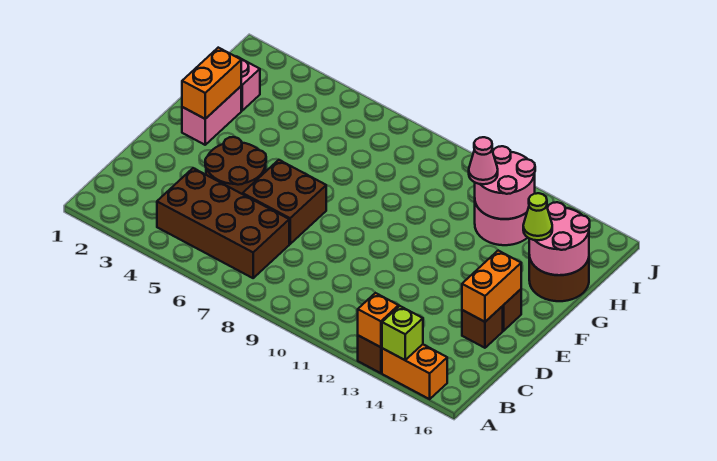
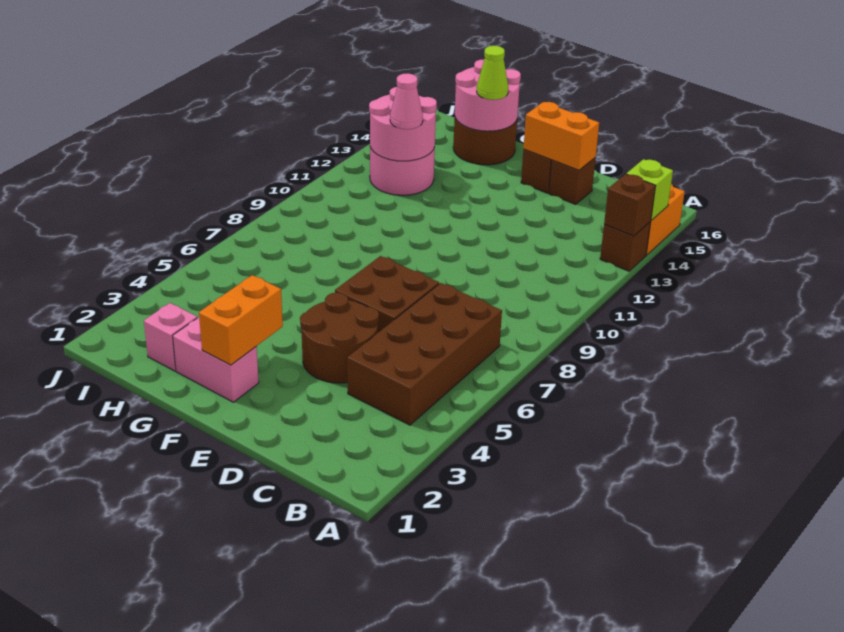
orange 1x1 brick [358,293,399,347] -> brown 1x1 brick [604,174,655,236]
orange 1x2 brick [182,48,241,119] -> orange 1x2 brick turned to [199,275,283,365]

